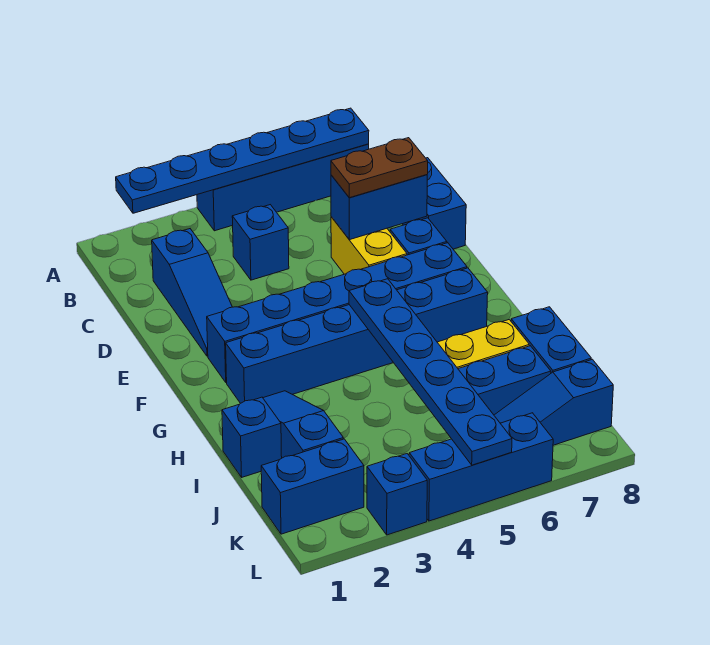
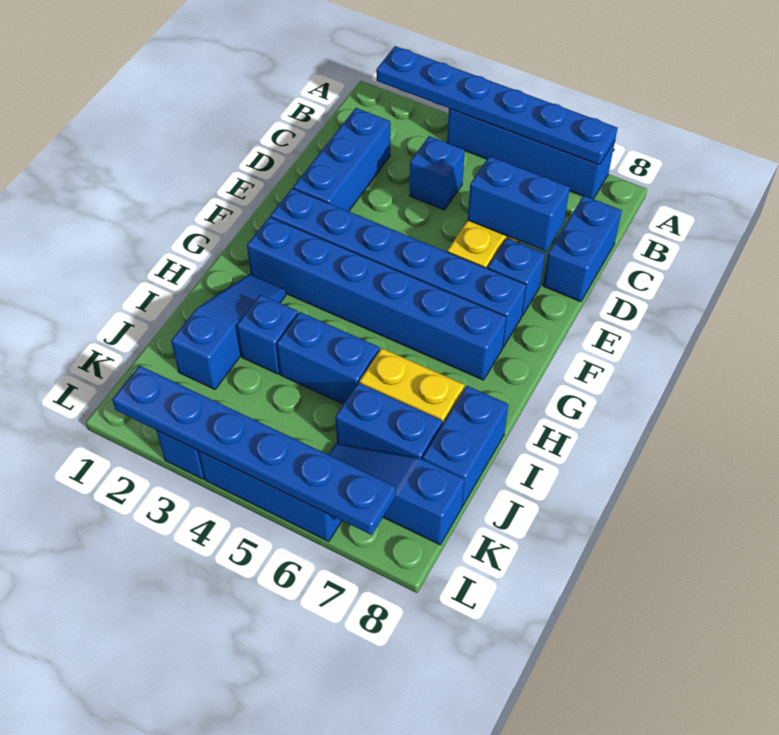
blue 1x3 slope [152,229,232,356] -> blue 1x3 brick [293,108,390,211]
brown 1x2 plate [331,138,428,198] -> none
blue 1x6 plate [349,279,512,465] -> blue 1x6 plate turned to [112,365,396,535]
blue 1x1 brick [222,397,282,477] -> blue 1x1 brick moved to [237,295,298,374]
blue 1x2 brick [261,439,364,534] -> blue 1x2 brick moved to [277,312,380,404]

